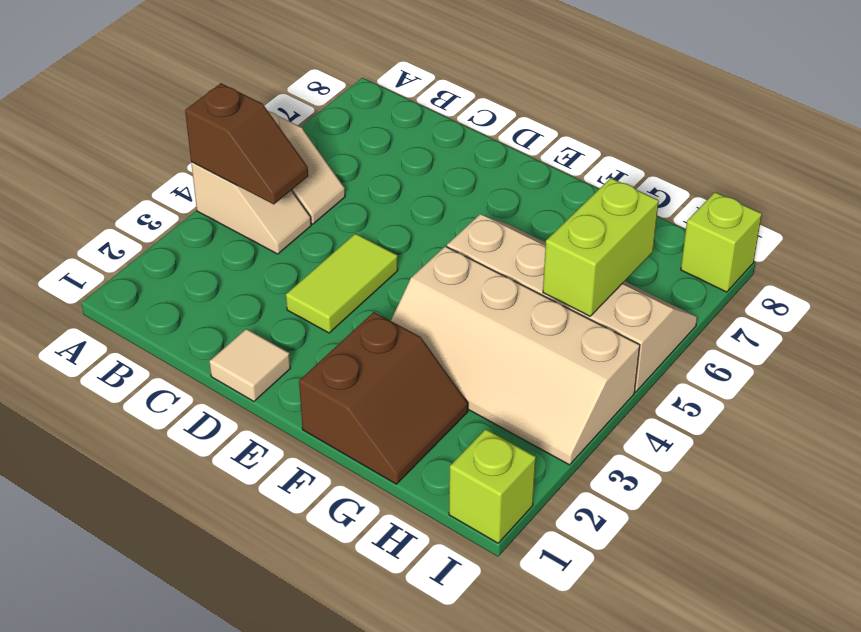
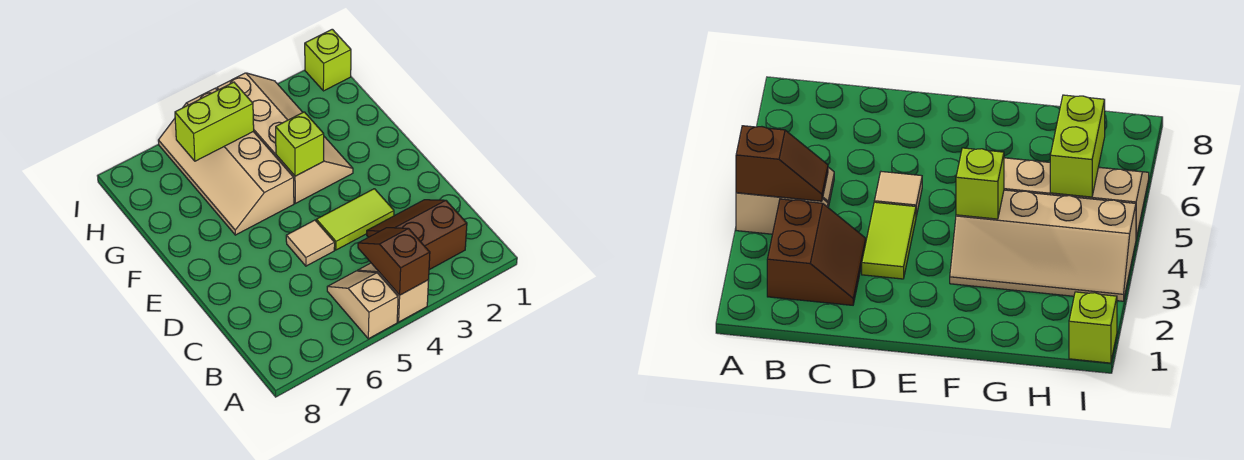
tan 1x1 tile [209,329,291,401] -> tan 1x1 tile moved to [286,220,335,266]
brown 2x2 slope [299,312,468,484] -> brown 2x2 slope moved to [367,200,467,270]
lime 1x1 brick [681,192,762,292] -> lime 1x1 brick moved to [276,112,324,176]

